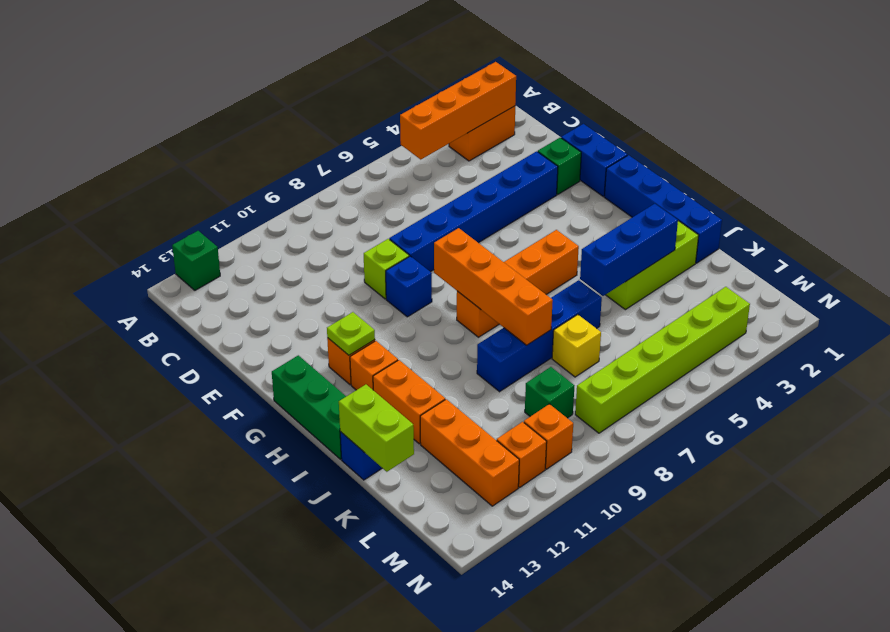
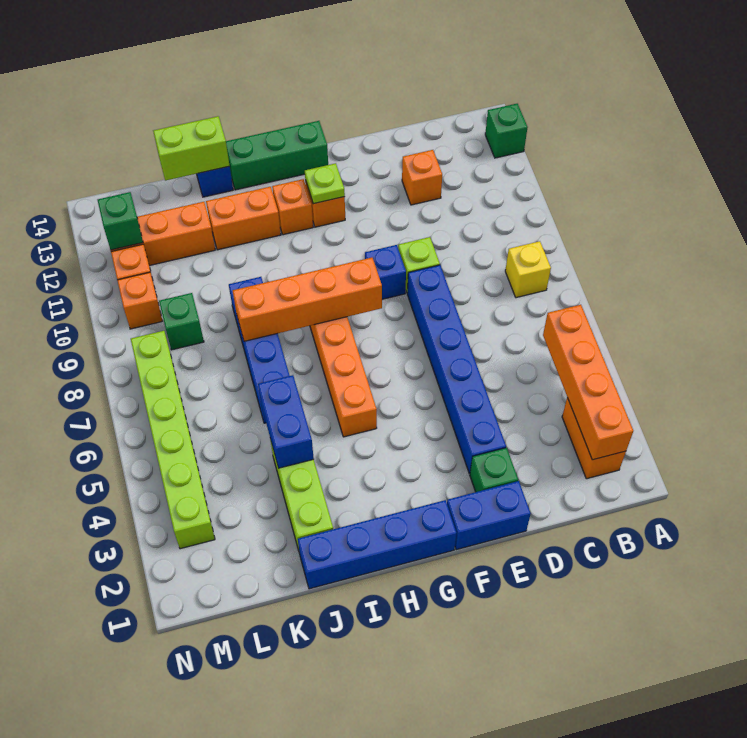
none -> orange 1x1 brick [402,150,442,205]
blue 1x3 brick [580,204,678,296] -> blue 1x2 brick [258,375,314,468]
yellow 1x1 brick [552,315,601,377] -> yellow 1x1 brick moved to [505,241,551,298]
none -> green 1x1 brick [98,192,143,250]

